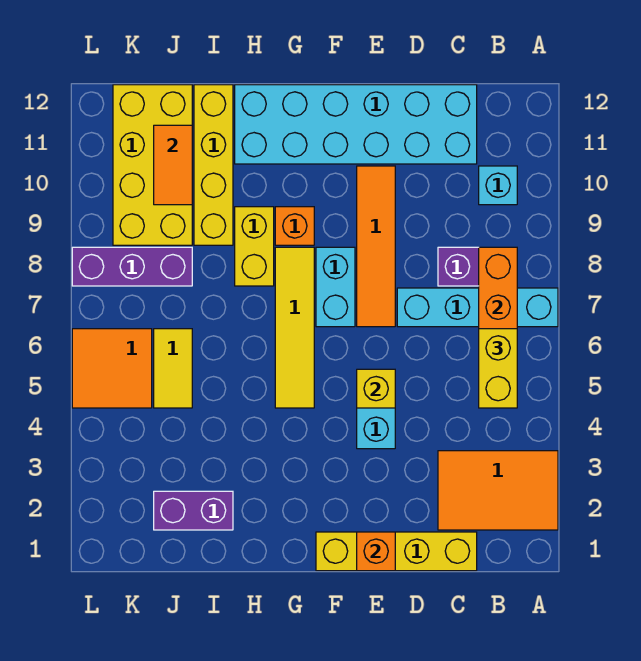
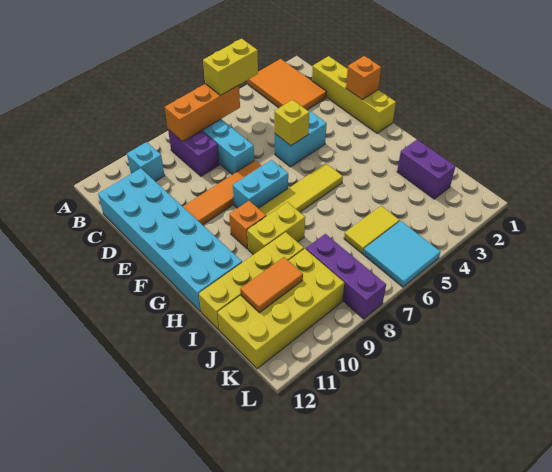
orange 2x2 tile [72,329,152,408] -> cyan 2x2 tile [363,221,440,287]

